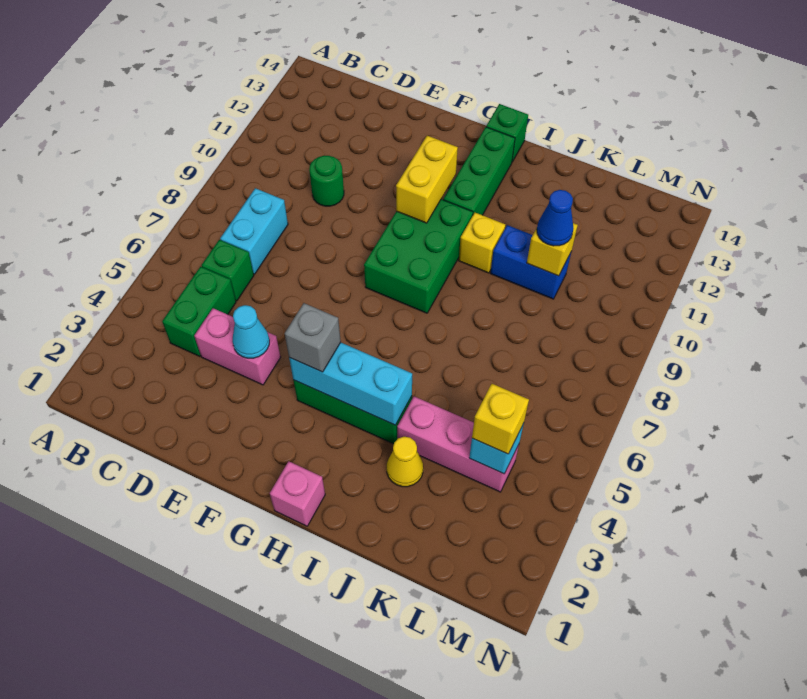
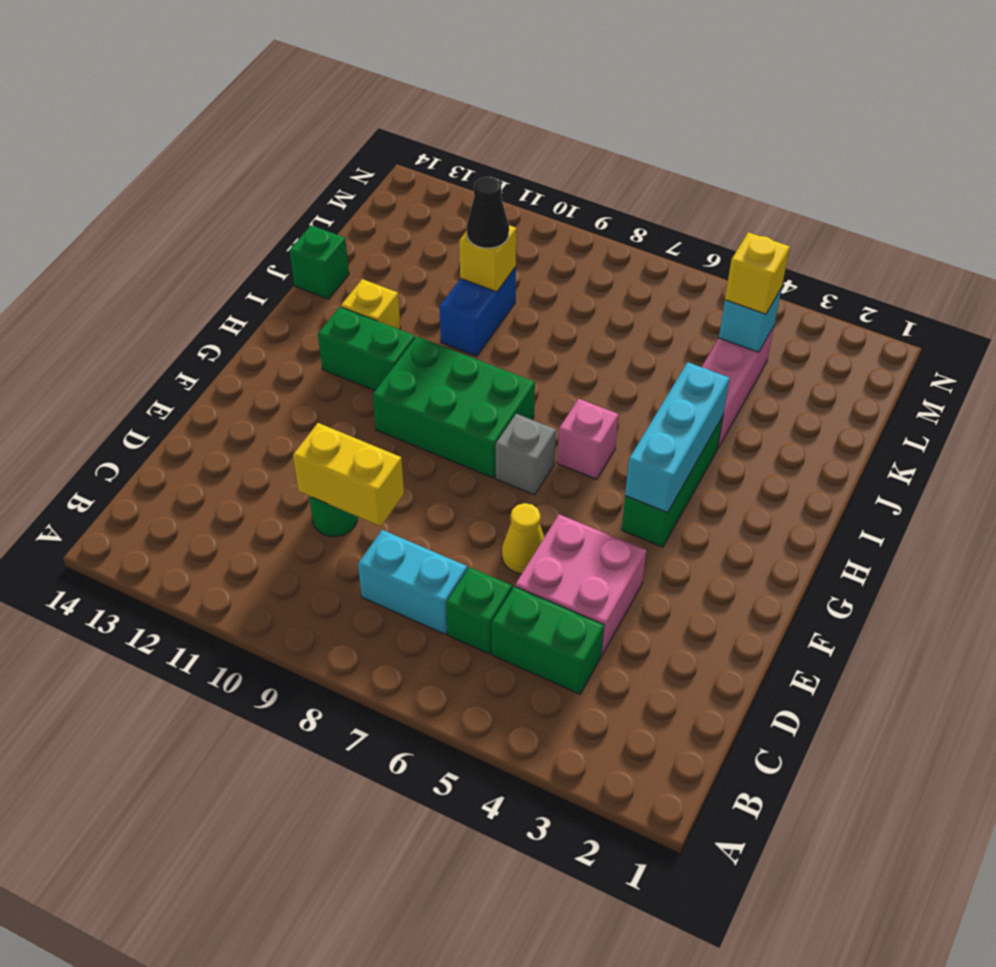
pink 1x2 brick [194,308,281,385] -> pink 2x2 brick [515,514,646,655]
cyan 1x1 cone [232,305,269,358] -> none
grey 1x1 brick [285,303,341,372] -> grey 1x1 brick moved to [496,414,556,495]
yellow 1x2 brick [396,136,458,223] -> yellow 1x2 brick moved to [293,423,404,526]
pink 1x1 brick [270,461,325,526] -> pink 1x1 brick moved to [557,399,618,479]
green 1x3 brick [443,127,515,215] -> green 1x2 brick [318,307,415,391]
green 1x1 brick [486,104,528,162] -> green 1x1 brick moved to [290,225,349,299]
yellow 1x1 brick [459,213,505,273] -> yellow 1x1 brick moved to [341,279,401,330]
yellow 1x1 cone [387,437,423,487] -> yellow 1x1 cone moved to [502,503,544,574]
blue 1x1 cone [537,190,573,246] -> black 1x1 cone [467,177,509,248]

